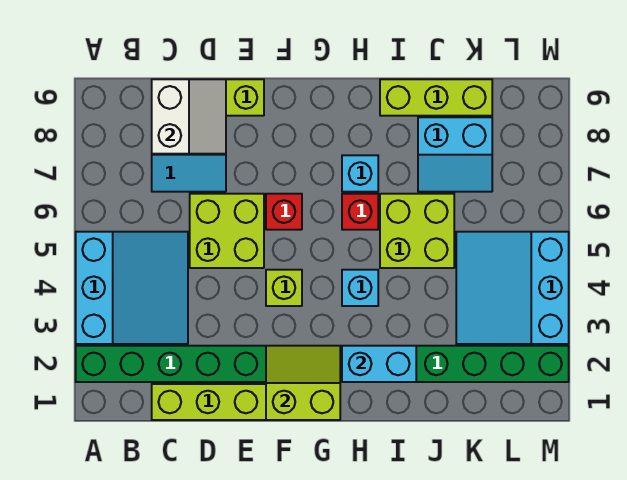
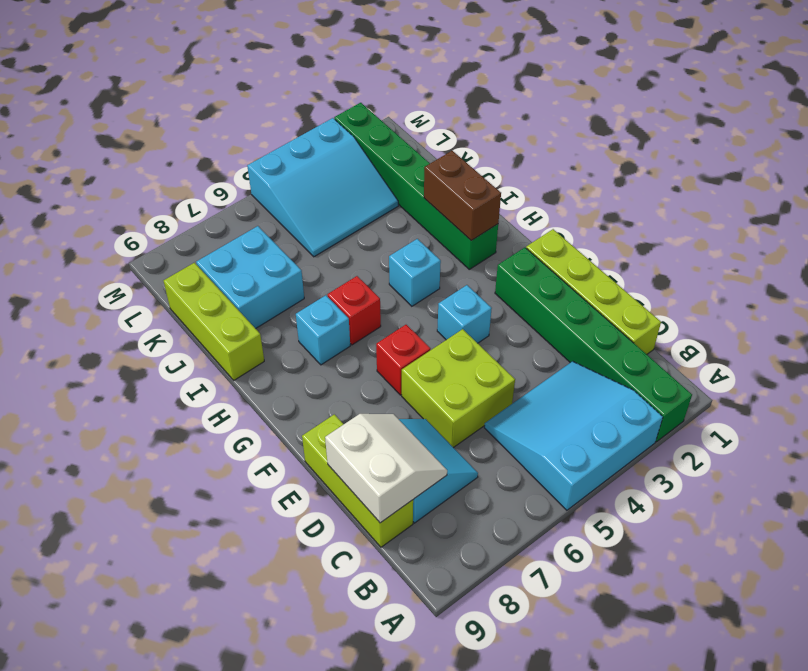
white 2x2 slope [152,79,226,154] -> white 2x2 slope turned to [325,414,447,523]
lime 2x2 slope [266,346,340,420] -> none
lime 1x1 brick [266,270,302,306] -> cyan 1x1 brick [437,285,492,343]
cyan 1x2 brick [342,346,416,382] -> brown 1x2 brick [424,151,501,240]
lime 2x2 brick [380,194,454,268] -> none
cyan 2x2 slope [418,117,492,192] -> cyan 2x2 brick [196,226,304,329]

